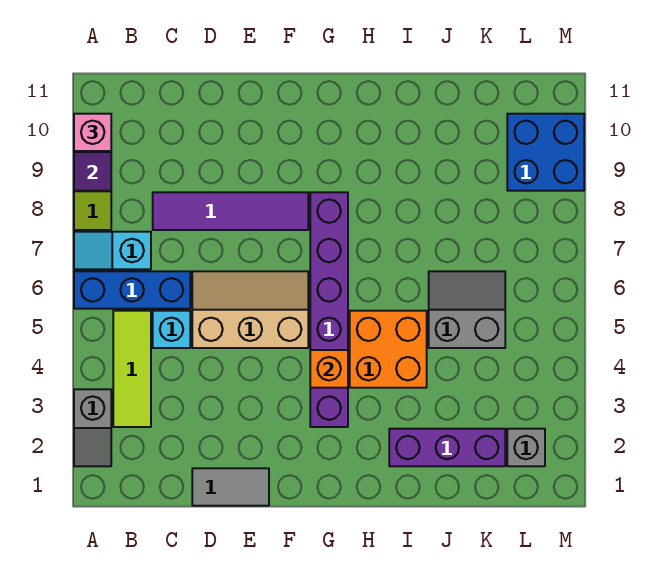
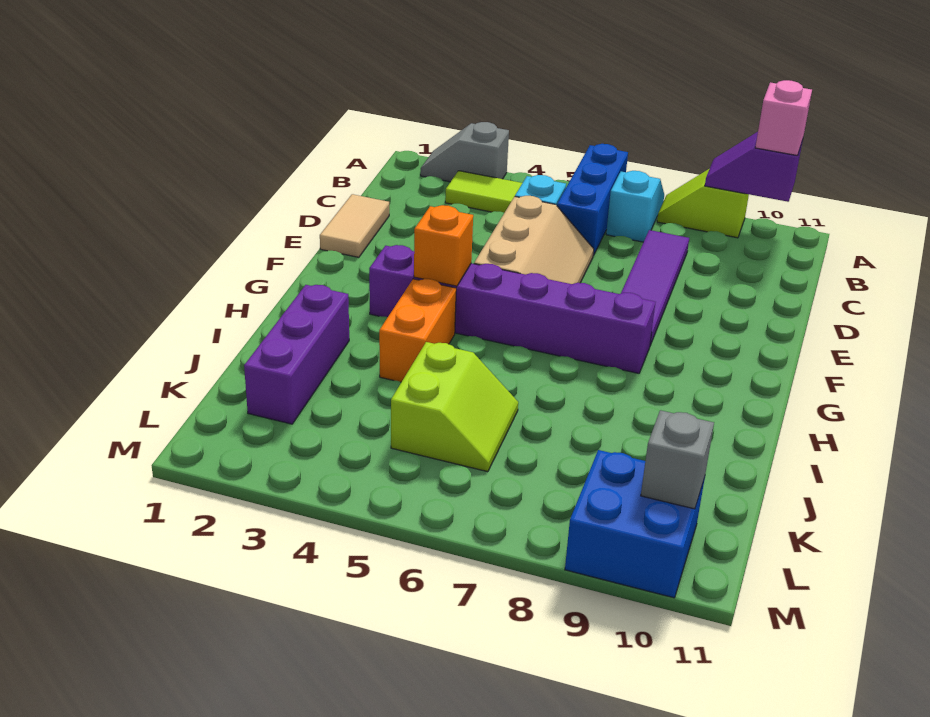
grey 1x2 tile [192,468,269,506] -> tan 1x2 tile [320,194,389,257]
orange 2x2 brick [350,311,427,388] -> orange 1x2 brick [379,279,456,382]
grey 2x2 slope [429,271,505,348] -> lime 2x2 slope [391,342,518,472]
grey 1x1 brick [507,429,545,466] -> grey 1x1 brick moved to [641,410,714,509]

